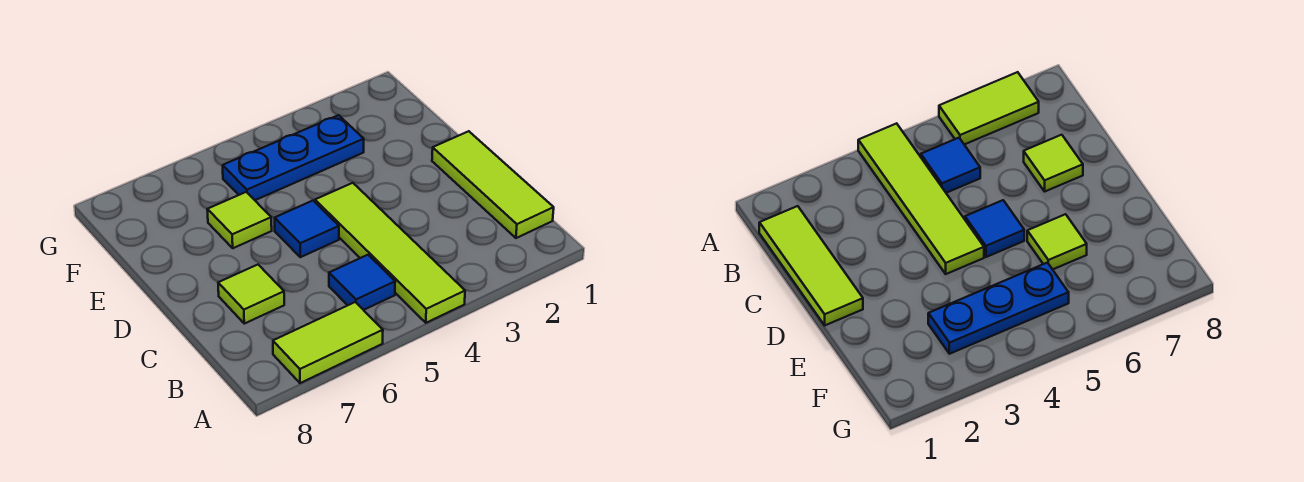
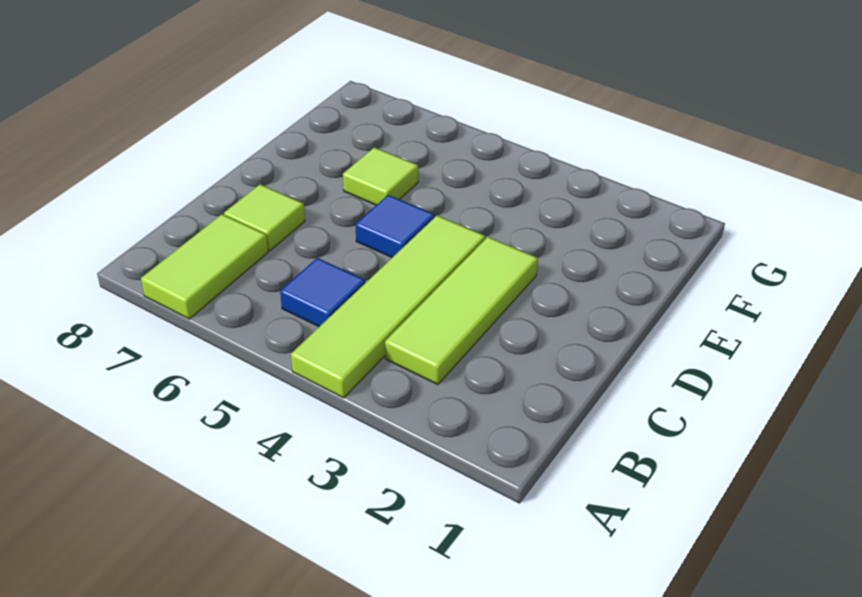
lime 1x2 tile [273,302,383,383] -> lime 1x2 tile turned to [141,214,268,319]
lime 1x3 tile [432,131,554,238] -> lime 1x3 tile moved to [385,237,538,385]
blue 1x3 plate [223,115,364,200] -> none

